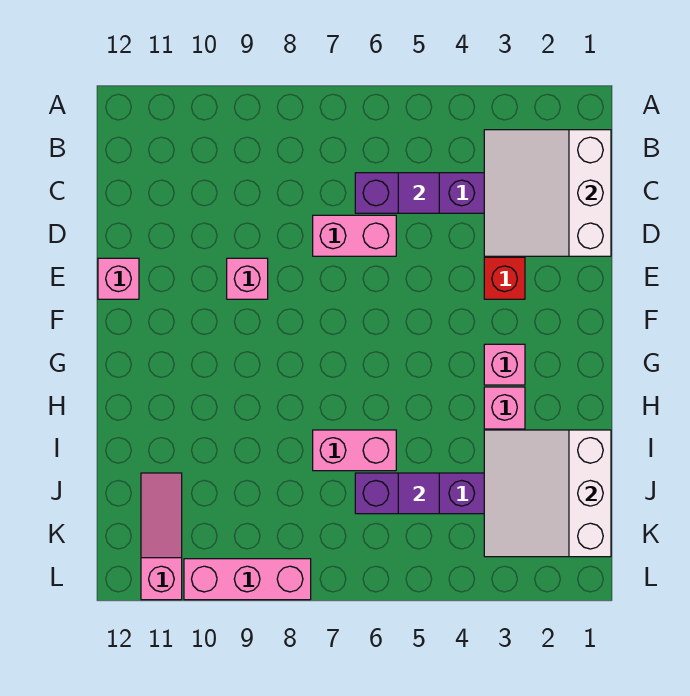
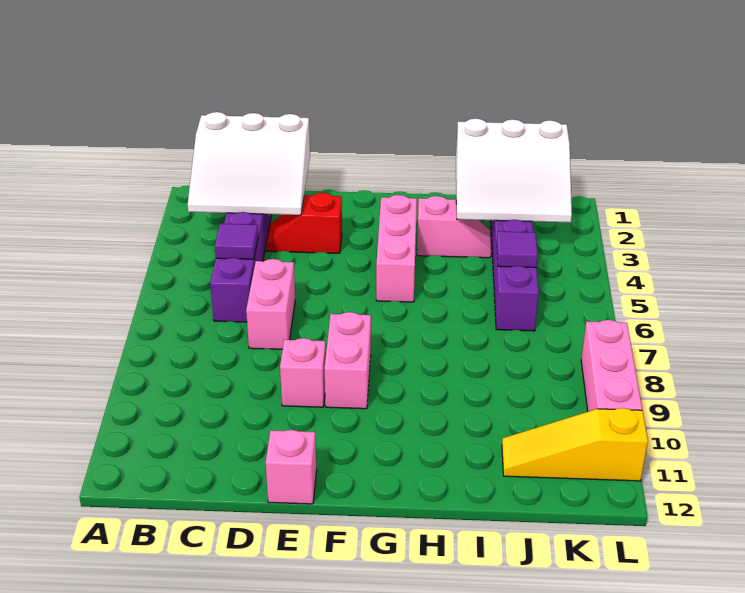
pink 1x1 brick [484,344,525,385] -> pink 1x3 brick [376,195,417,302]
pink 1x2 brick [313,430,396,471] -> pink 1x2 brick moved to [325,312,371,409]
pink 1x3 slope [141,473,182,600] -> yellow 1x3 slope [502,408,648,481]

